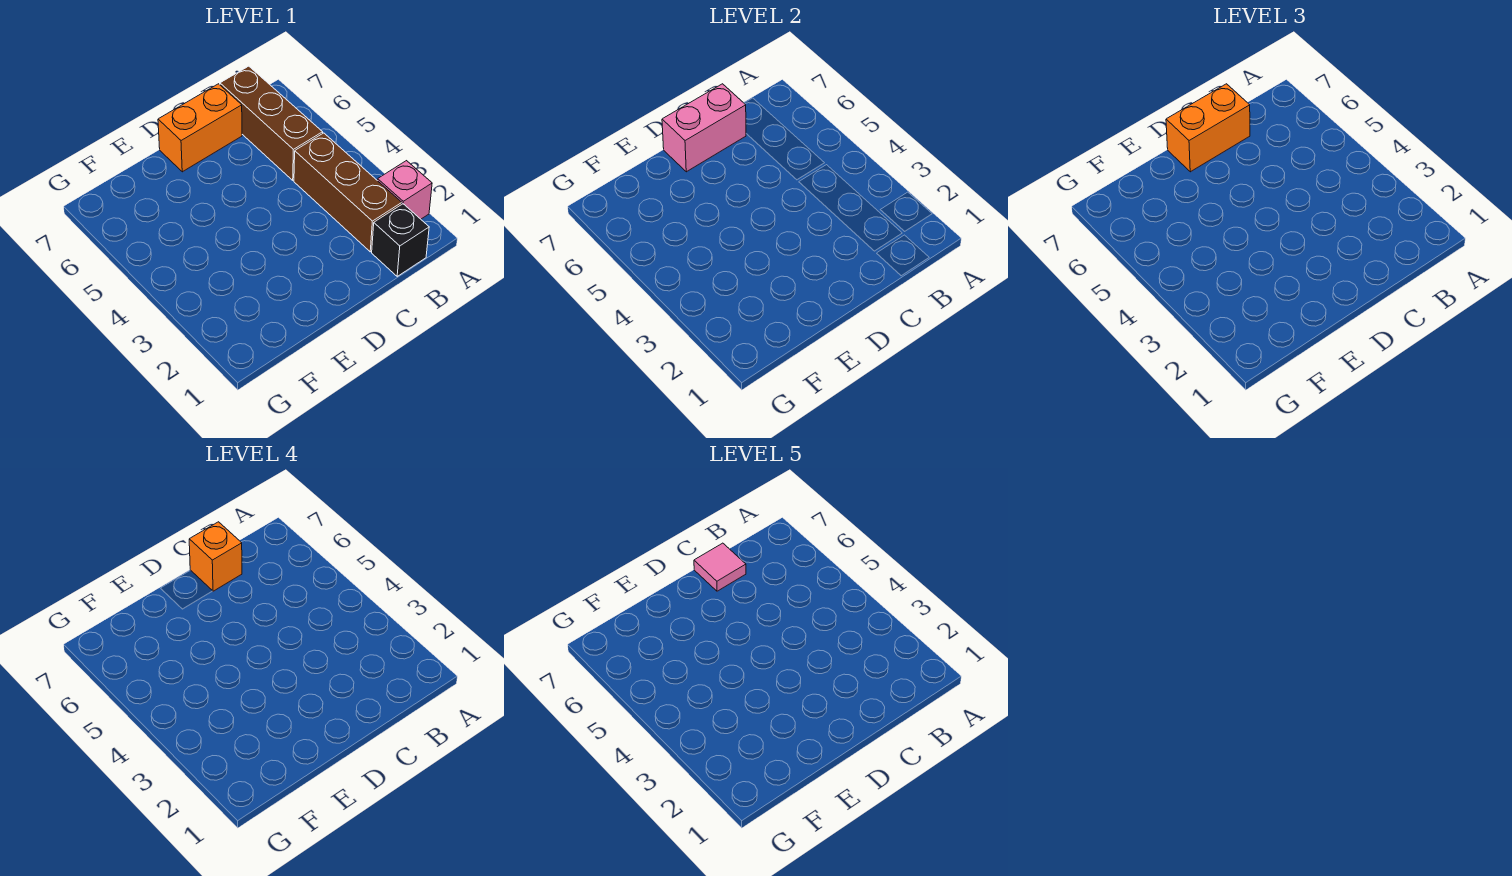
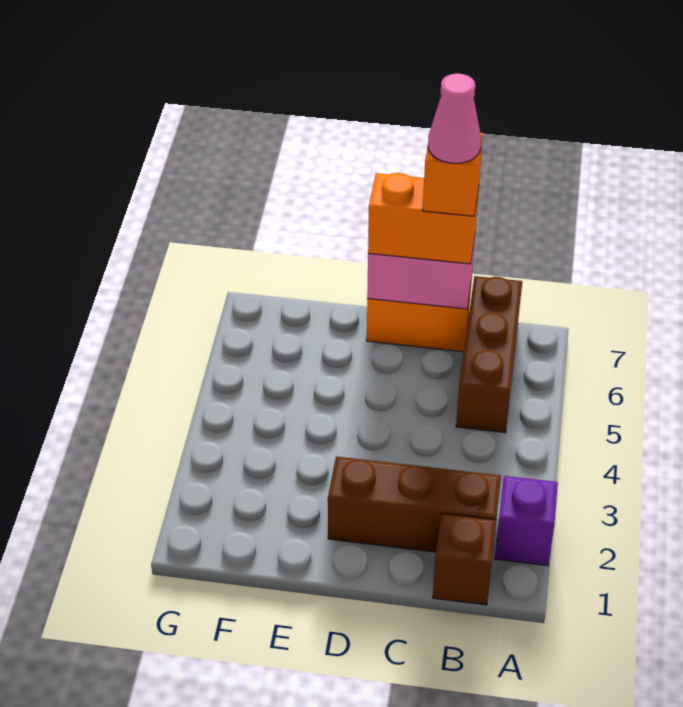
pink 1x1 brick [378,161,432,219] -> purple 1x1 brick [495,476,558,566]
black 1x1 brick [372,204,429,276] -> brown 1x1 brick [433,513,496,605]
brown 1x3 brick [294,133,402,252] -> brown 1x3 brick turned to [328,456,501,552]
pink 1x1 tile [694,543,746,591] -> pink 1x1 cone [428,74,481,163]

